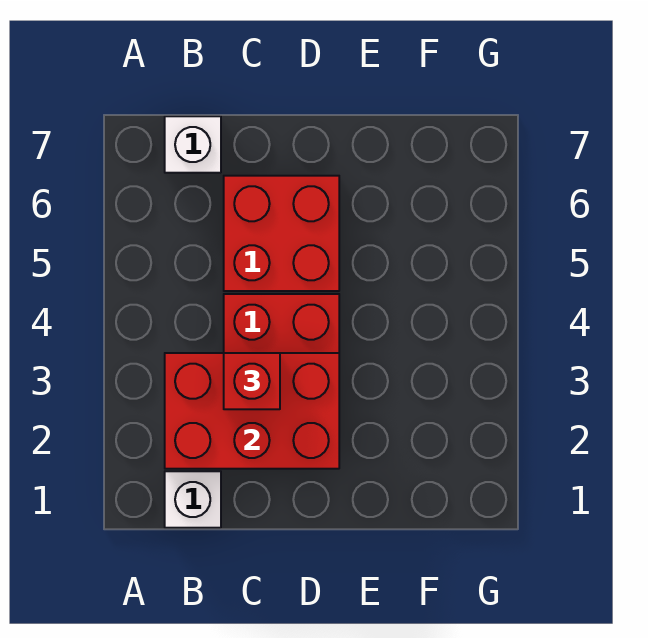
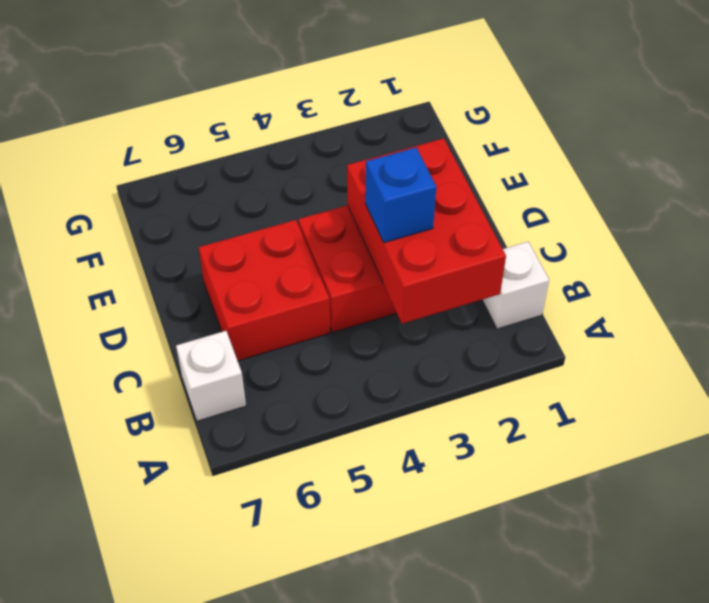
red 1x1 brick [224,353,280,409] -> blue 1x1 brick [365,148,436,243]

